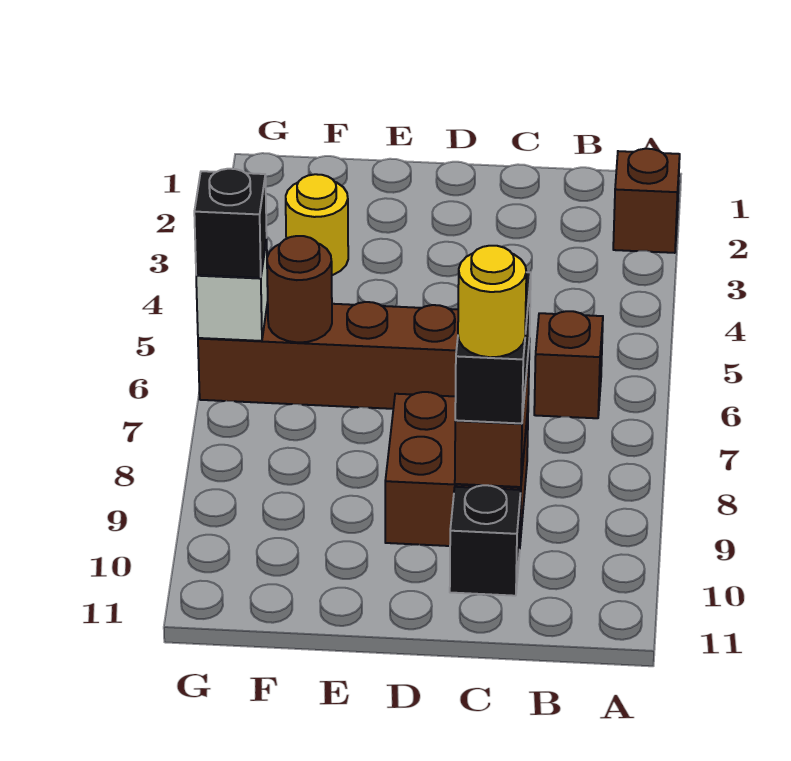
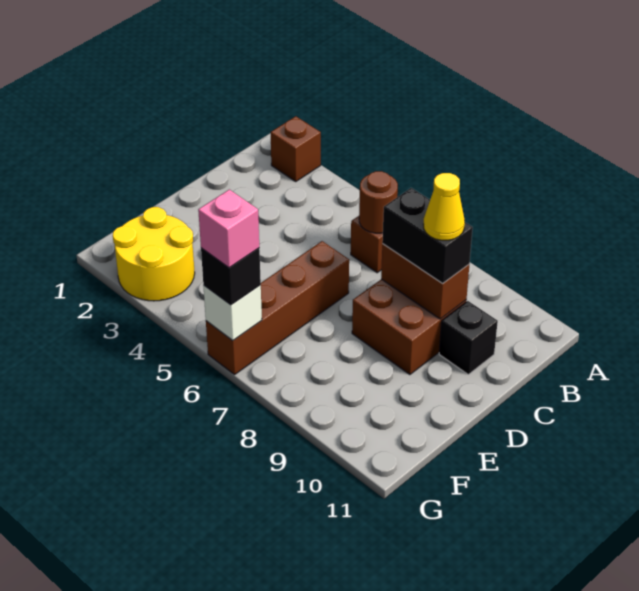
yellow 1x1 round brick [458,246,526,357] -> yellow 1x1 cone [423,173,465,240]
yellow 1x1 round brick [286,174,348,275] -> yellow 2x2 round brick [113,207,195,301]
brown 1x1 round brick [267,236,332,343] -> brown 1x1 round brick moved to [359,171,398,233]
none -> pink 1x1 brick [198,189,259,268]

